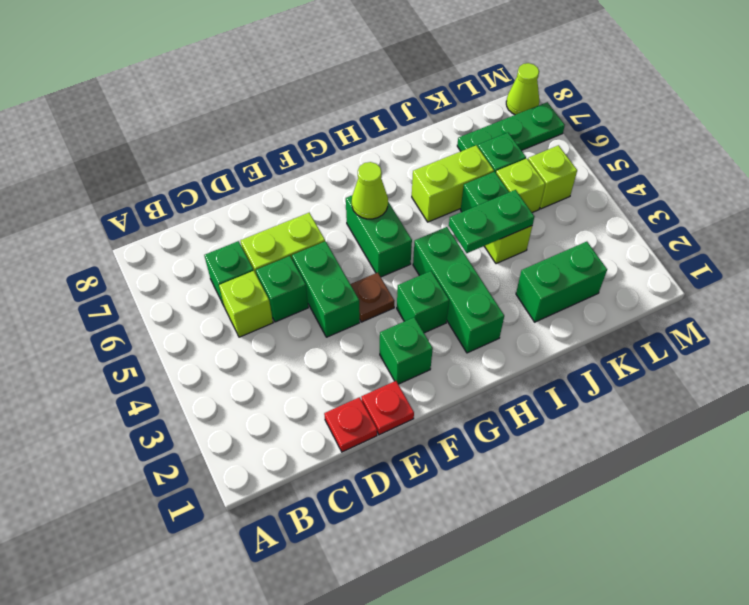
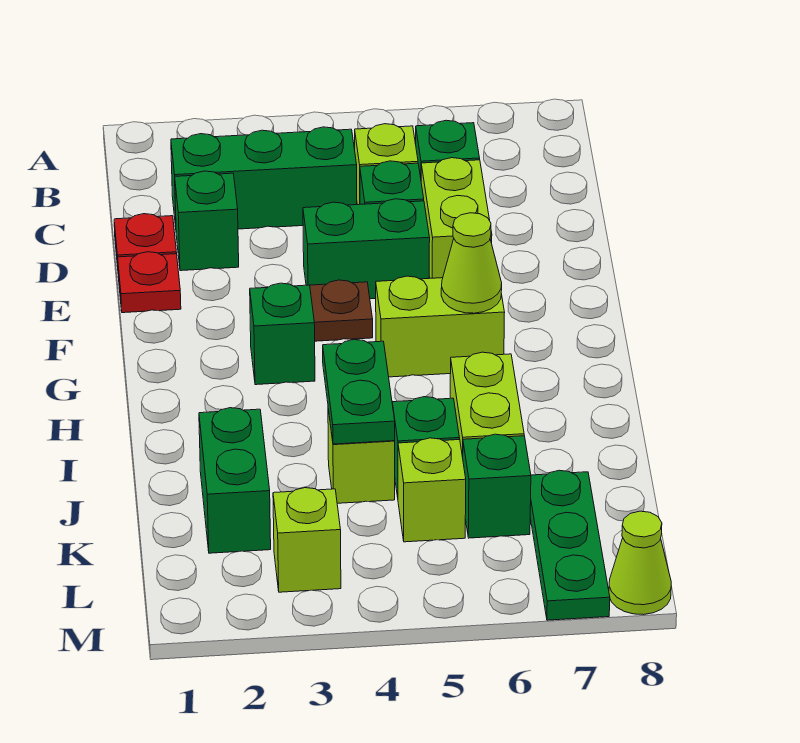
green 1x1 brick [380,317,433,384] -> green 1x1 brick moved to [175,171,239,271]
green 1x2 brick [346,196,412,277] -> lime 1x2 brick [376,276,505,377]
green 1x3 brick [413,227,504,353] -> green 1x3 brick moved to [171,127,357,229]
lime 1x1 brick [528,145,577,209] -> lime 1x1 brick moved to [273,488,341,592]

